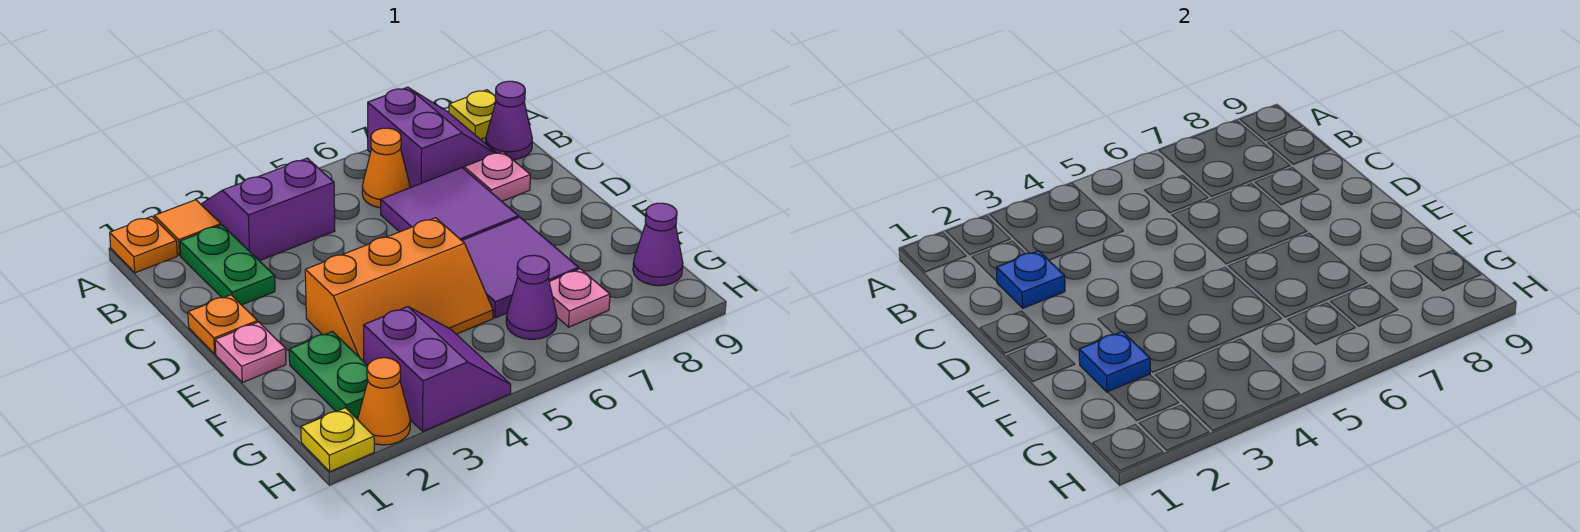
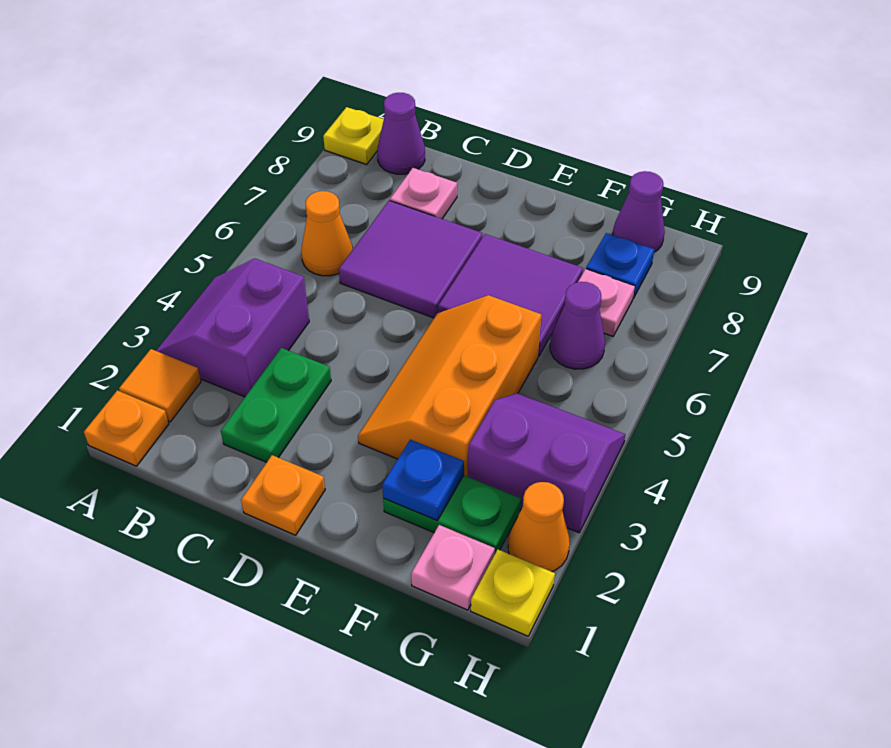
purple 2x2 slope [368,87,496,188] -> none
green 1x2 plate [180,225,275,305] -> green 1x2 plate turned to [221,348,331,462]
blue 1x1 plate [996,251,1065,308] -> blue 1x1 plate moved to [586,233,654,298]
pink 1x1 plate [215,322,286,382] -> pink 1x1 plate moved to [411,525,495,610]
orange 2x3 slope [305,218,493,361] -> orange 2x3 slope turned to [358,295,541,477]

